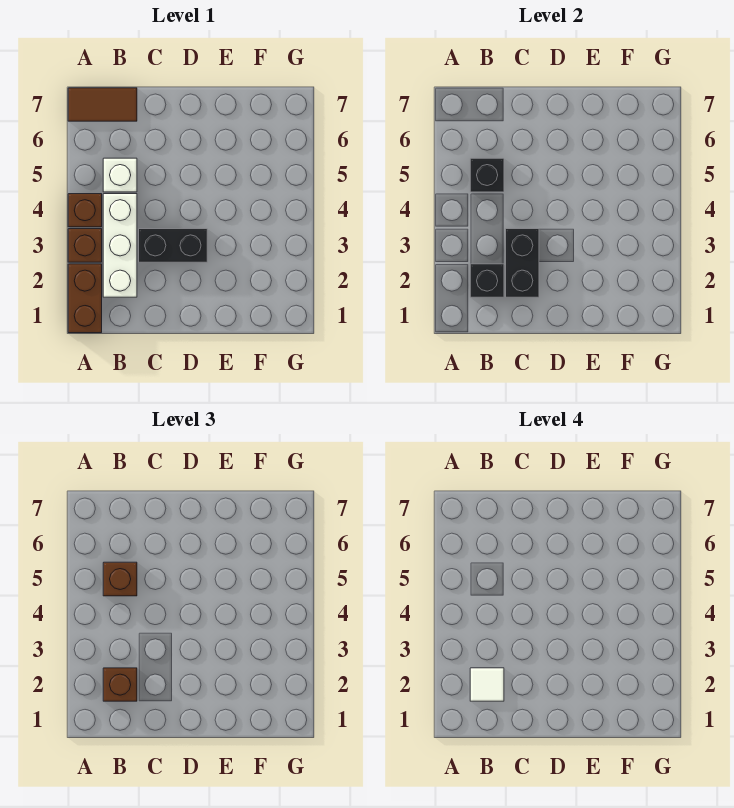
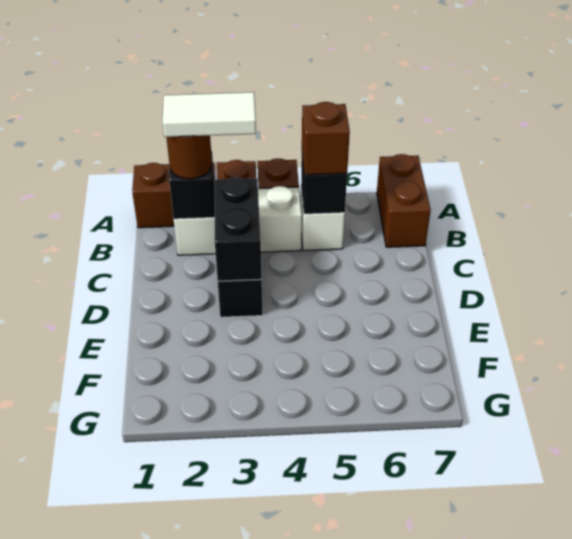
brown 1x2 tile [68,88,137,121] -> brown 1x2 brick [377,154,431,247]
brown 1x1 brick [103,668,137,701] -> brown 1x1 round brick [166,136,212,179]
white 1x1 tile [470,668,504,701] -> white 1x2 tile [163,92,256,137]
black 1x2 brick [506,229,539,297] -> black 1x2 brick turned to [214,177,262,281]

